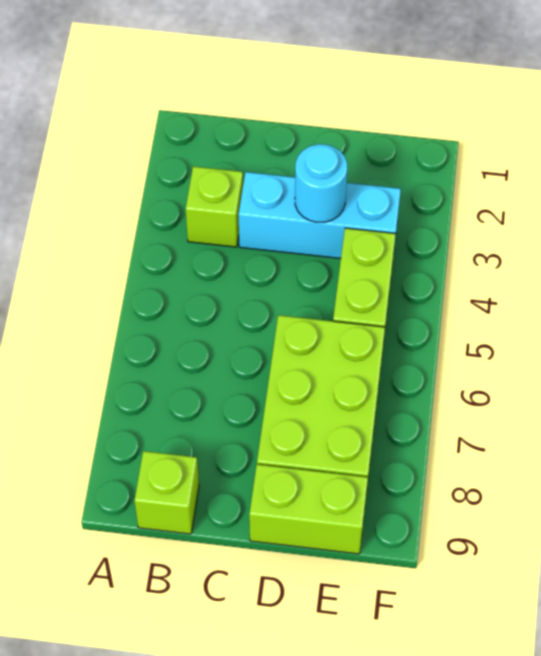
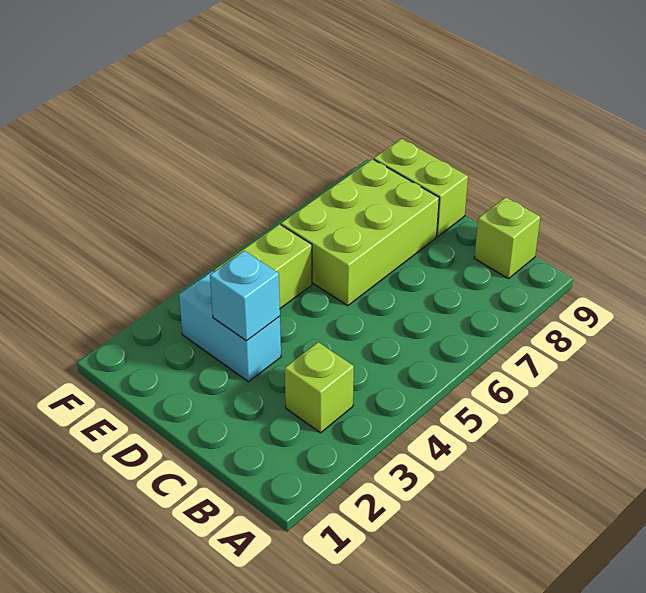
cyan 1x3 brick [239,172,401,258] -> cyan 1x2 brick [179,271,281,382]
cyan 1x1 round brick [295,144,347,222] -> cyan 1x1 brick [210,251,280,341]

